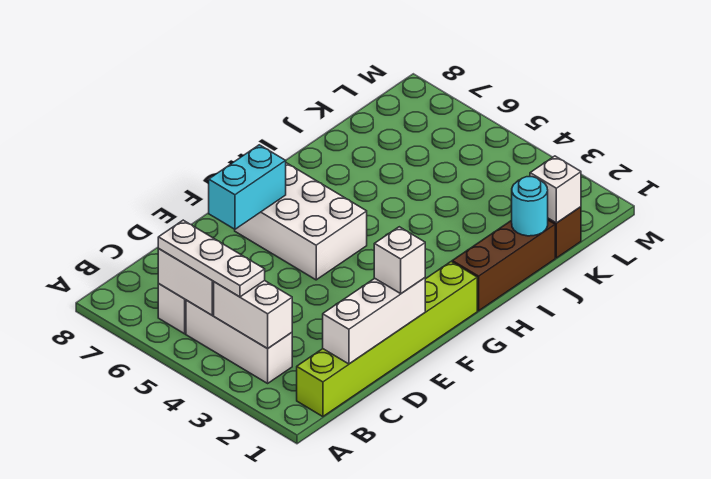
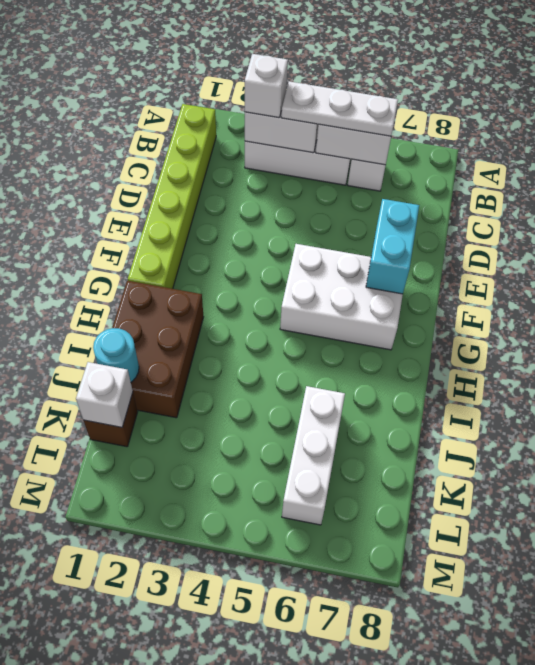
white 1x3 brick [323,278,425,364] -> white 1x3 brick moved to [282,386,345,525]
white 1x1 brick [374,227,425,293] -> white 1x1 brick moved to [245,54,288,118]
brown 1x3 brick [452,220,555,311] -> brown 2x3 brick [112,281,203,418]

